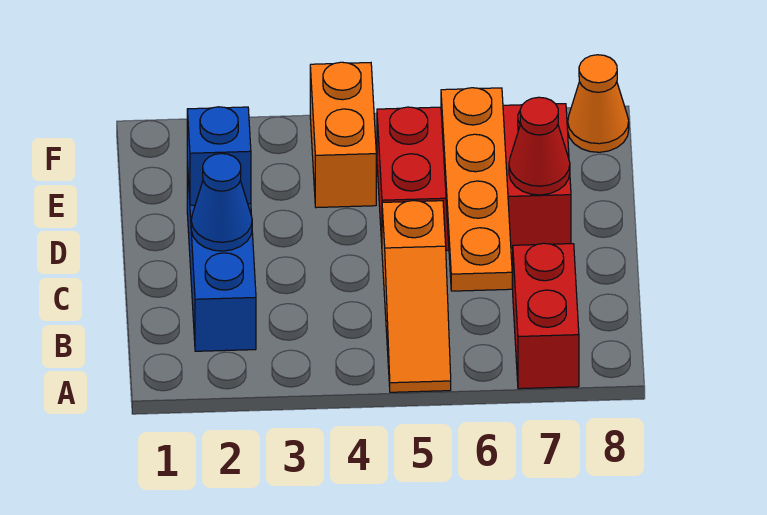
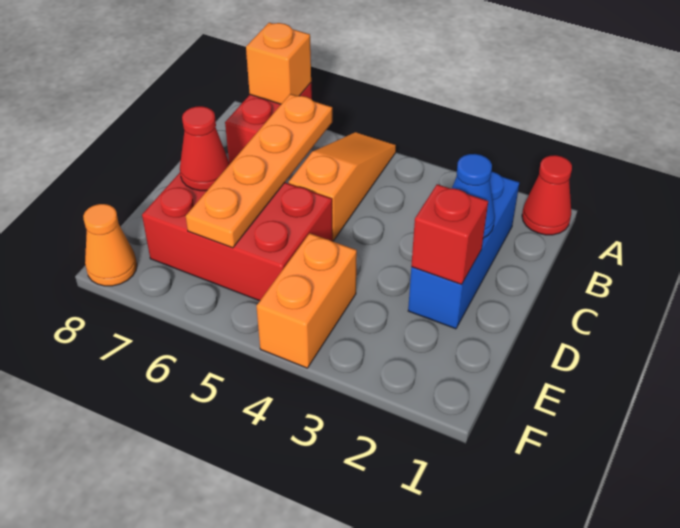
none -> red 1x1 cone [522,155,572,235]
none -> orange 1x1 brick [246,23,311,104]
blue 1x1 brick [187,107,251,205] -> red 1x1 brick [411,184,488,284]

